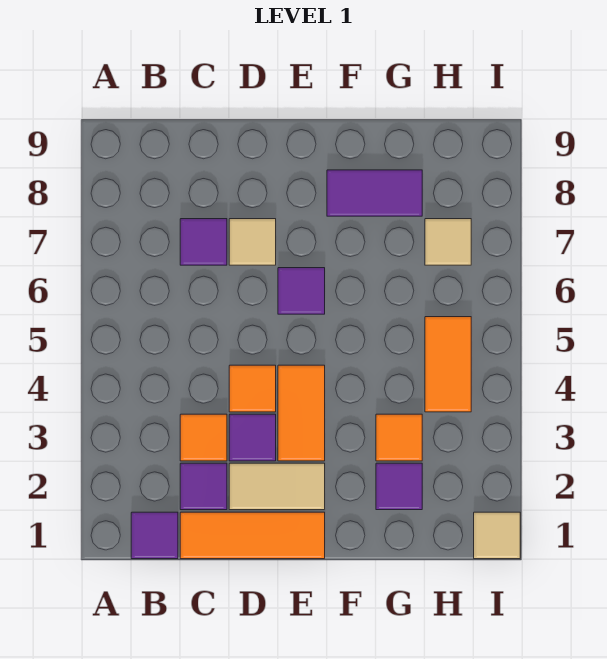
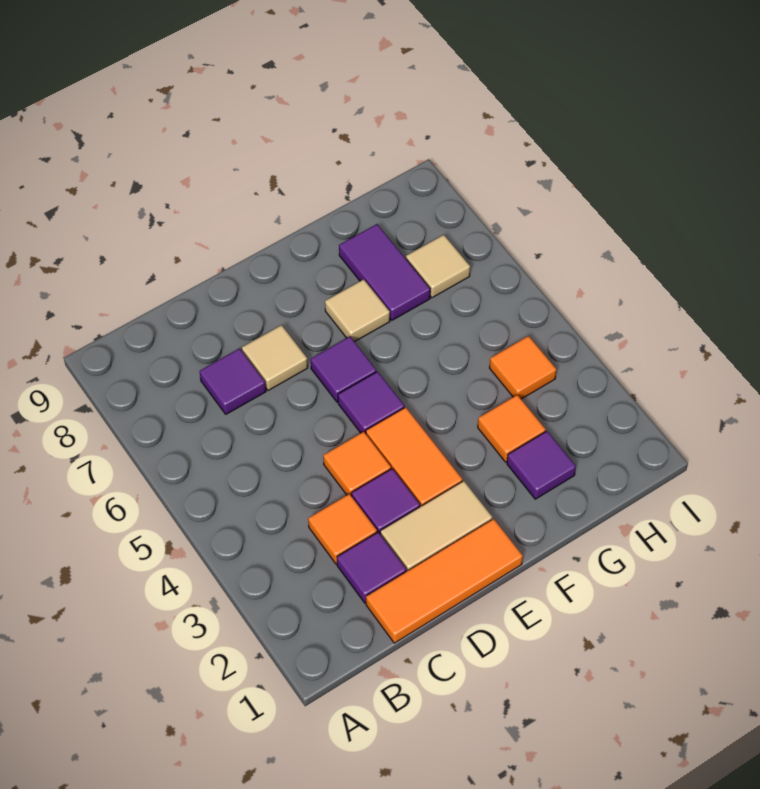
purple 1x1 tile [131,512,178,559] -> purple 1x1 tile moved to [338,371,405,434]
purple 1x2 tile [327,170,422,216] -> purple 1x2 tile turned to [339,224,430,320]
orange 1x2 tile [425,317,471,412] -> orange 1x1 tile [489,336,557,399]
tan 1x1 tile [474,512,520,559] -> tan 1x1 tile moved to [325,279,390,342]

